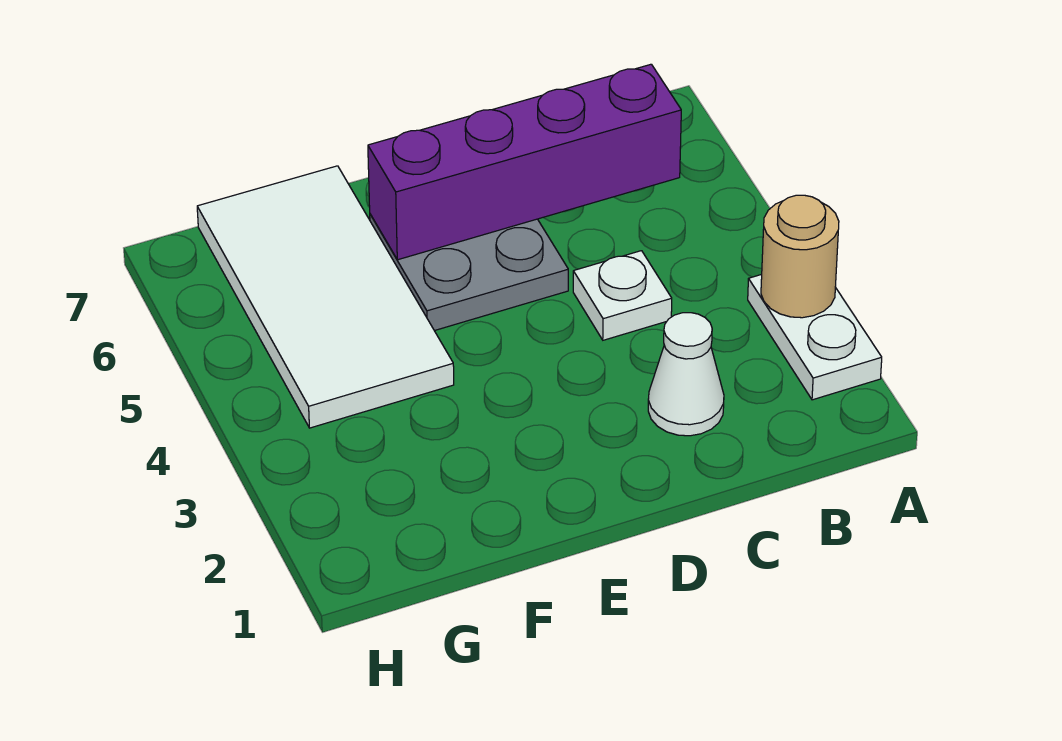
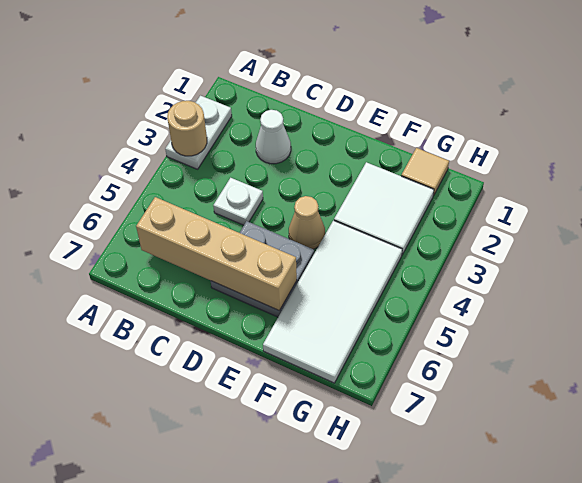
purple 1x4 brick [368,64,681,260] -> tan 1x4 brick [136,197,297,311]
none -> tan 1x1 cone [289,196,325,249]
none -> white 2x2 tile [334,162,434,255]
none -> tan 1x1 tile [401,148,449,196]

